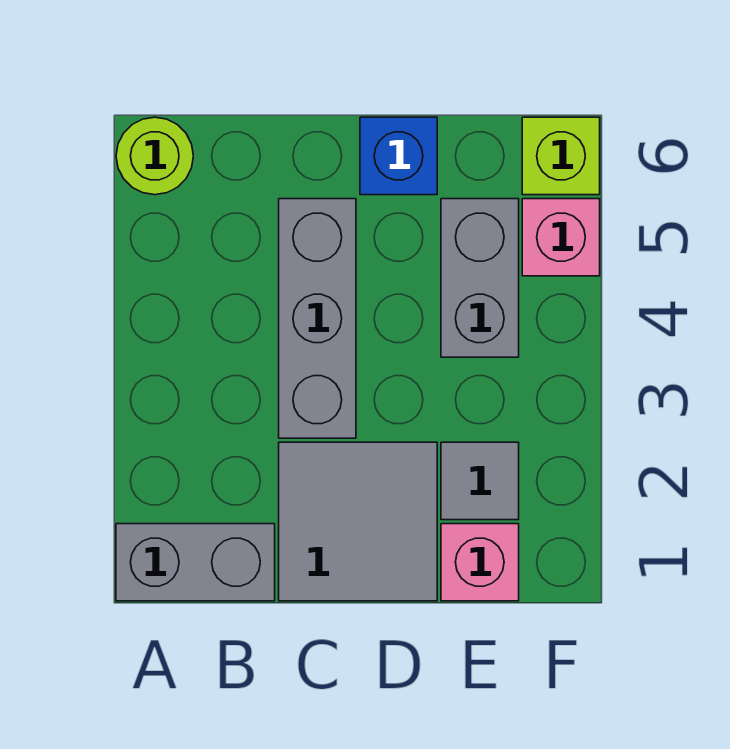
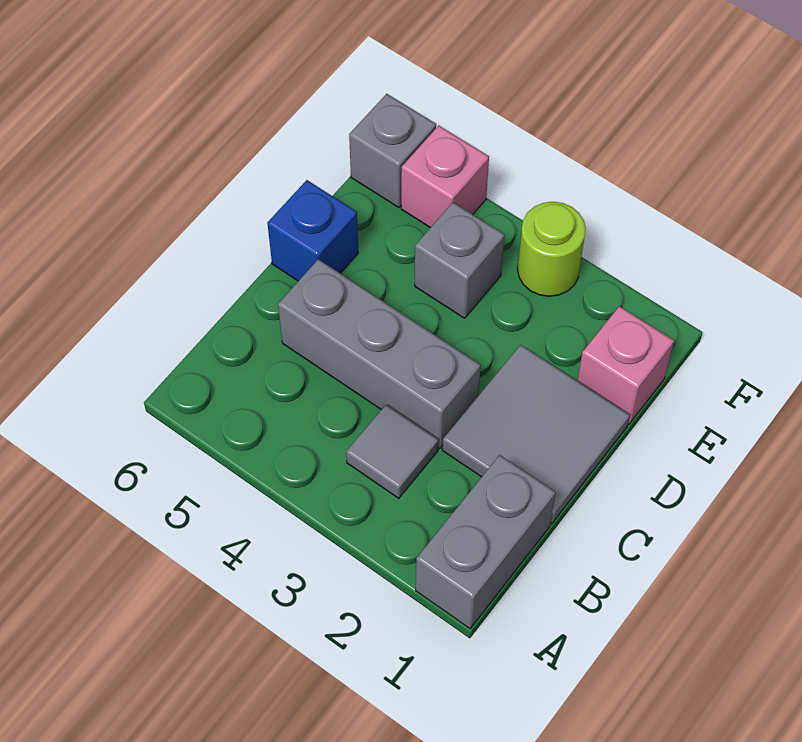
lime 1x1 round brick [116,117,193,195] -> lime 1x1 round brick moved to [518,202,586,296]
grey 1x1 tile [441,442,519,520] -> grey 1x1 tile moved to [346,405,438,498]
grey 1x2 brick [441,199,519,357] -> grey 1x1 brick [415,202,505,318]
lime 1x1 brick [522,117,600,195] -> grey 1x1 brick [349,94,436,208]

